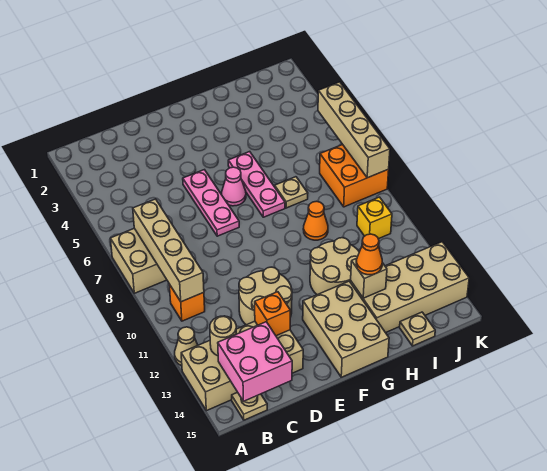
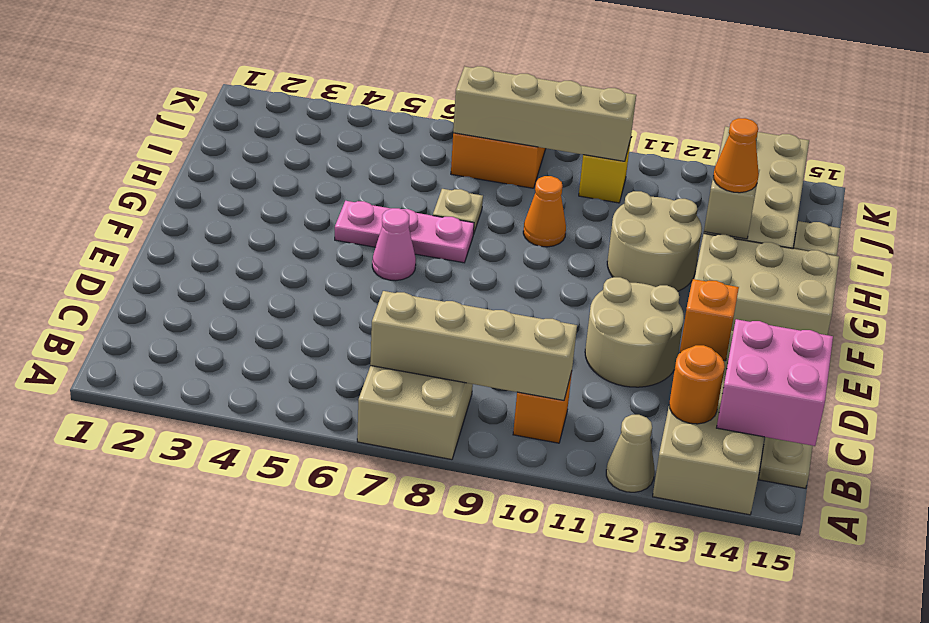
tan 1x1 round brick [210,316,236,356] -> orange 1x1 round brick [669,345,725,424]
pink 1x3 plate [183,170,239,236] -> none
tan 1x4 brick [318,82,390,178] -> tan 1x4 brick moved to [453,66,636,161]

